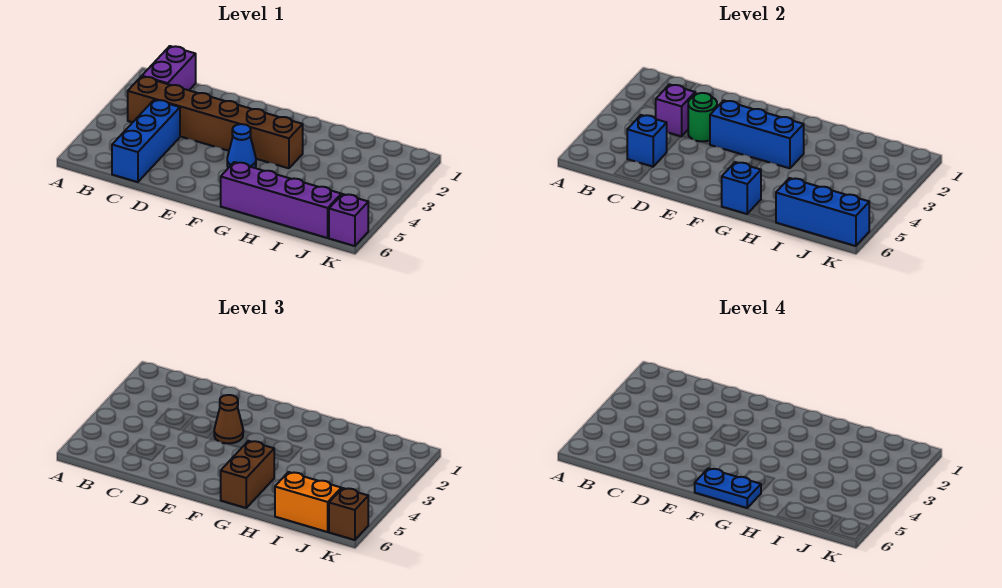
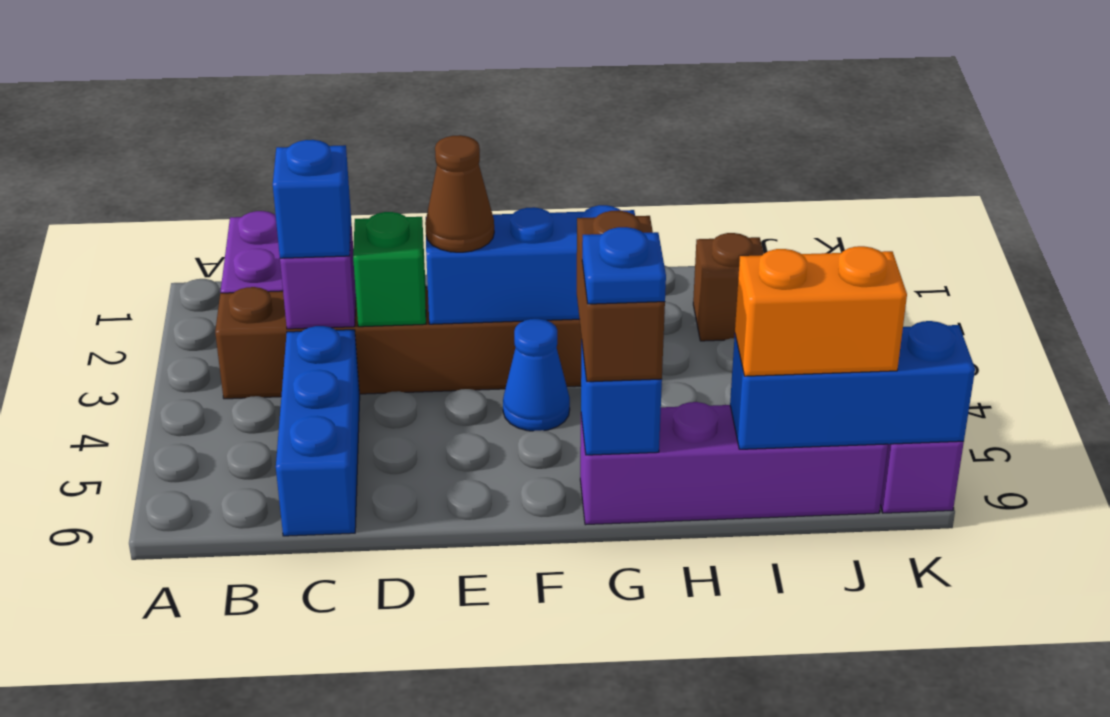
blue 1x1 brick [627,115,667,167] -> blue 1x1 brick moved to [273,140,351,258]
green 1x1 round brick [688,93,717,142] -> green 1x1 brick [353,212,426,327]
blue 1x2 plate [695,468,761,508] -> blue 1x1 plate [582,227,666,304]
brown 1x1 brick [329,488,368,540] -> brown 1x1 brick moved to [693,233,764,341]

